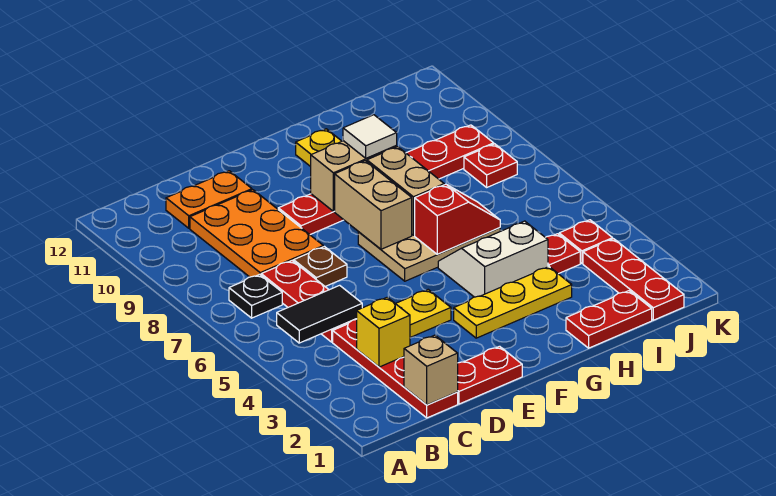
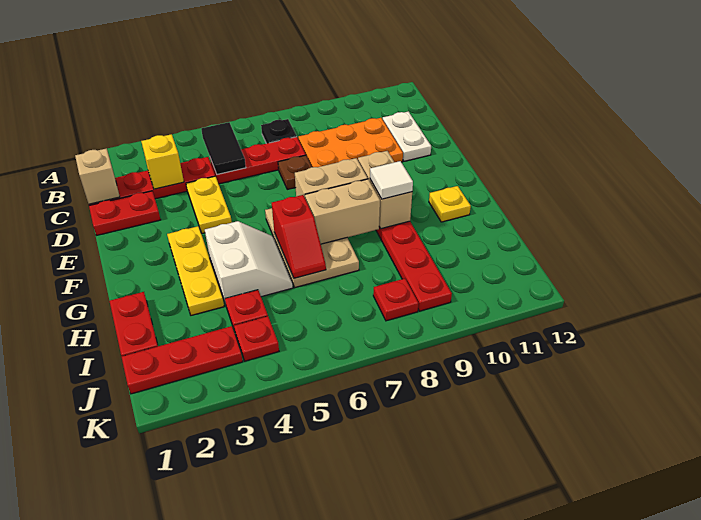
orange 1x2 plate [166,171,252,228] -> white 1x2 plate [383,111,431,161]
red 1x2 plate [458,346,522,404] -> red 1x2 plate turned to [89,191,161,235]

